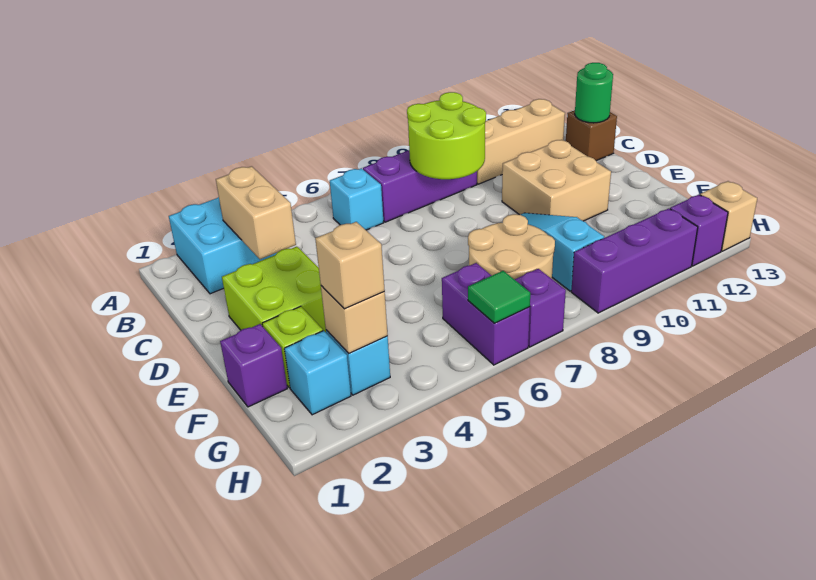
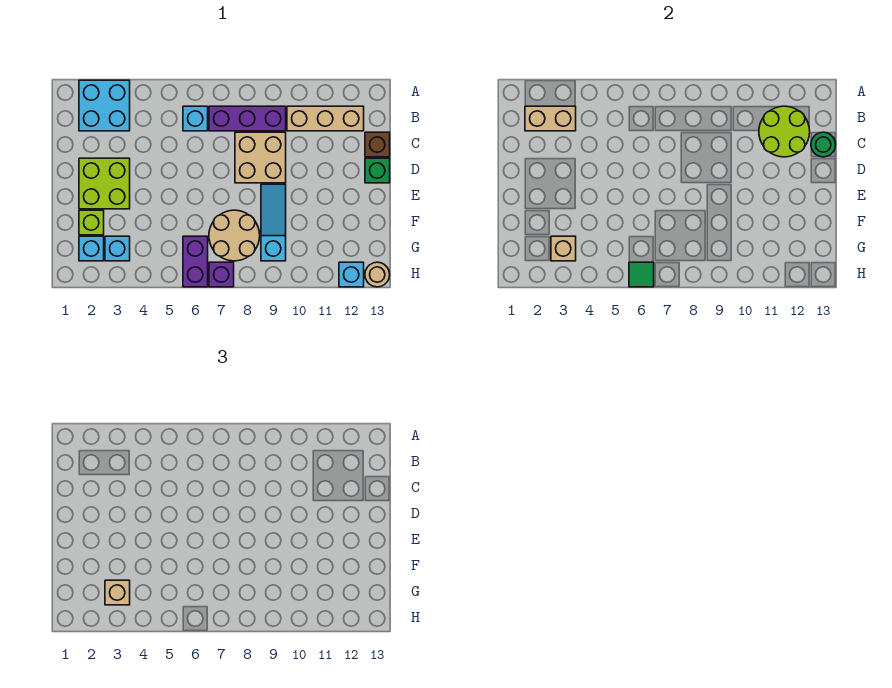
tan 1x2 brick [216,166,296,259] -> tan 1x2 brick turned to [525,106,576,131]
lime 2x2 round brick [407,92,486,179] -> lime 2x2 round brick moved to [759,106,810,157]
tan 2x2 brick [502,140,611,221] -> tan 2x2 brick moved to [235,132,286,183]
none -> green 1x1 brick [365,158,390,183]
purple 1x1 brick [220,324,287,407] -> none
purple 1x3 brick [571,208,698,313] -> none
purple 1x1 brick [670,195,728,266] -> cyan 1x1 brick [339,262,364,287]
tan 1x1 brick [700,181,757,251] -> tan 1x1 round brick [365,262,390,287]

